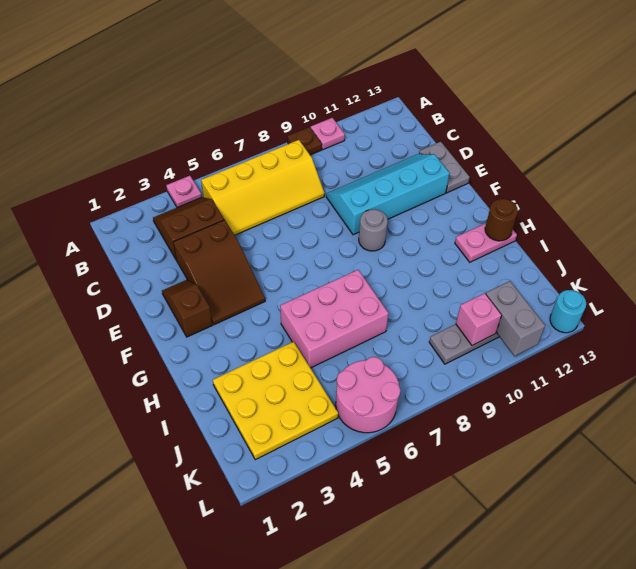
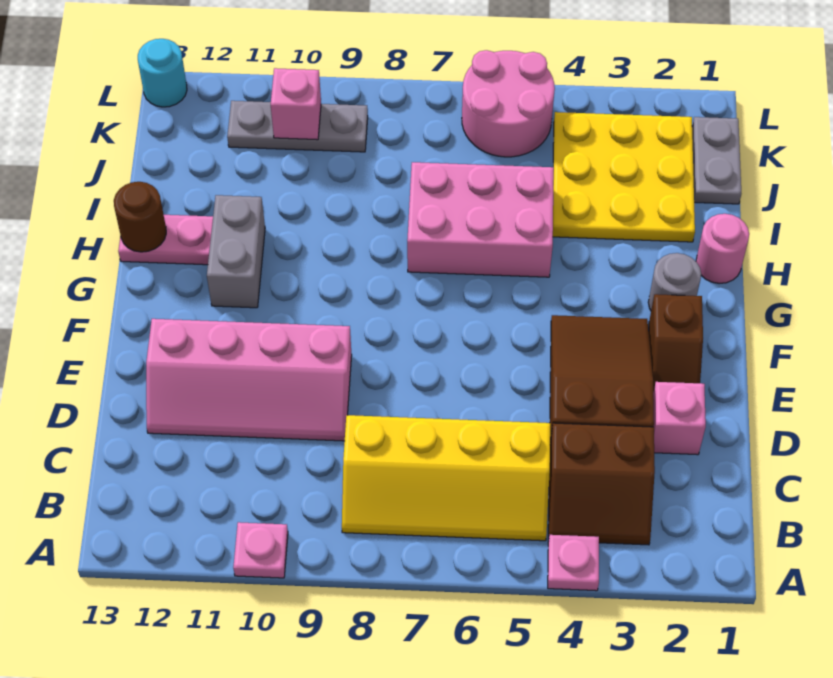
brown 1x1 plate [288,127,322,155] -> none
yellow 2x4 slope [201,140,325,235] -> yellow 2x4 slope turned to [342,415,550,541]
none -> pink 1x1 brick [653,382,706,455]
cyan 2x4 slope [326,154,450,235] -> pink 2x4 slope [146,319,352,441]
grey 1x2 plate [419,142,470,193] -> grey 1x2 plate moved to [692,117,741,204]
grey 1x1 round brick [359,209,388,251] -> grey 1x1 round brick moved to [648,253,701,310]
none -> pink 1x1 round brick [696,214,749,284]
grey 1x2 brick [486,281,545,356] -> grey 1x2 brick moved to [207,195,265,308]

